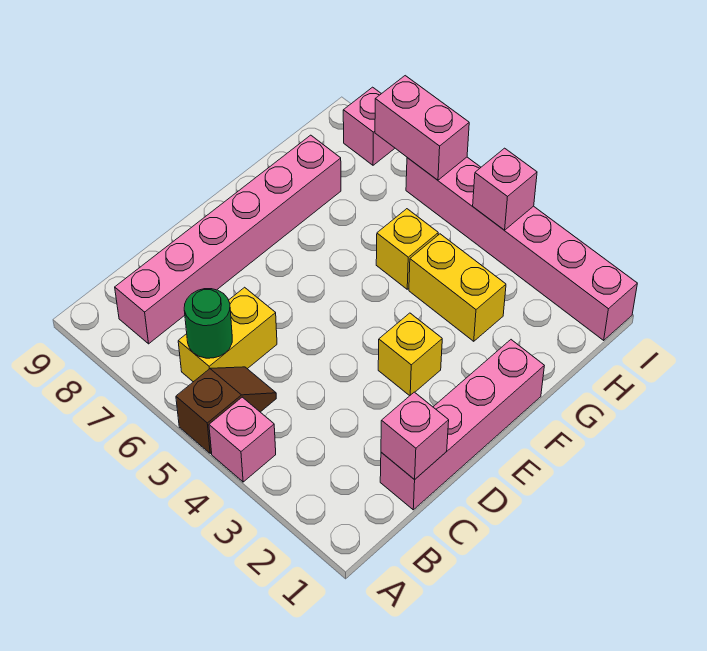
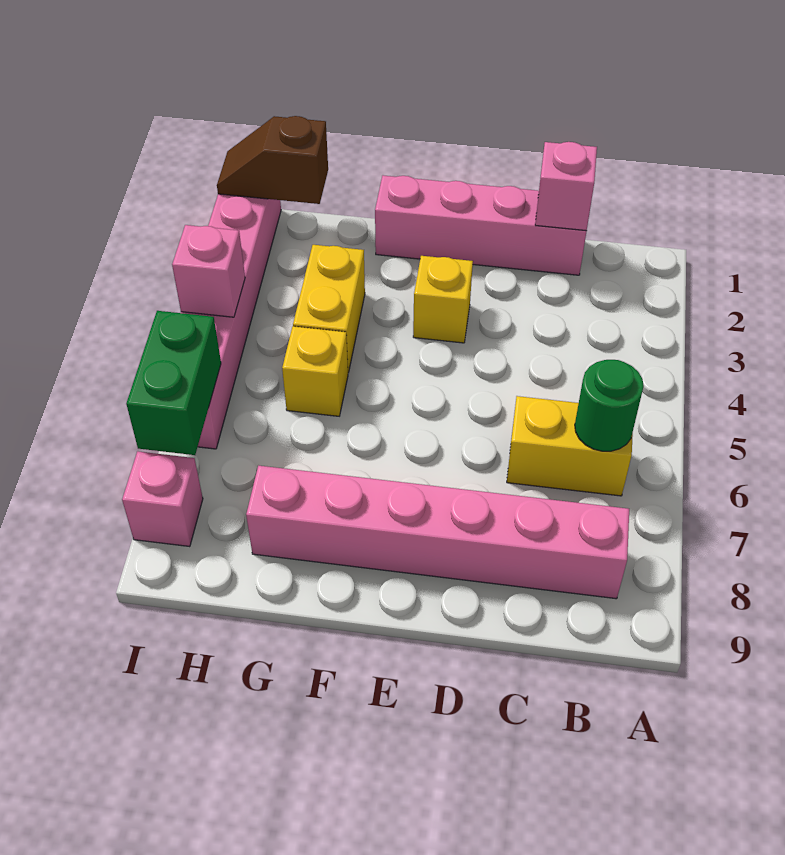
pink 1x1 brick [209,397,276,482] -> none
brown 1x2 slope [176,367,276,453] -> brown 1x2 slope moved to [217,116,328,204]
pink 1x2 brick [375,76,469,180] -> green 1x2 brick [126,311,221,455]

